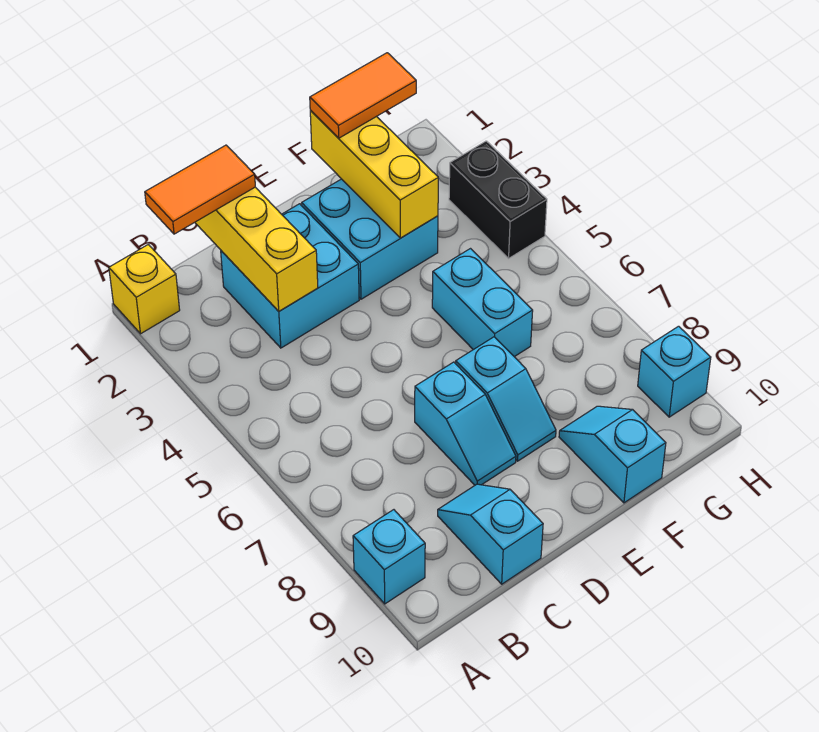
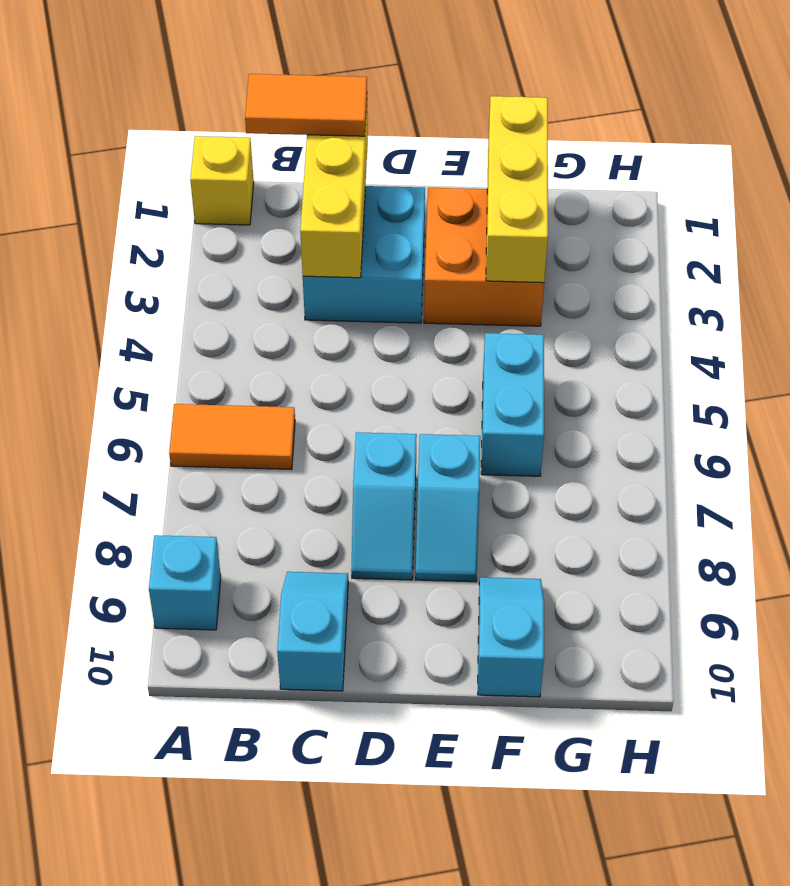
cyan 2x2 brick [302,179,438,299] -> orange 2x2 brick [424,188,544,326]
orange 1x2 tile [310,53,416,138] -> orange 1x2 tile moved to [169,404,295,470]
black 1x2 brick [449,141,547,258] -> none
cyan 1x1 brick [638,326,711,417] -> none

